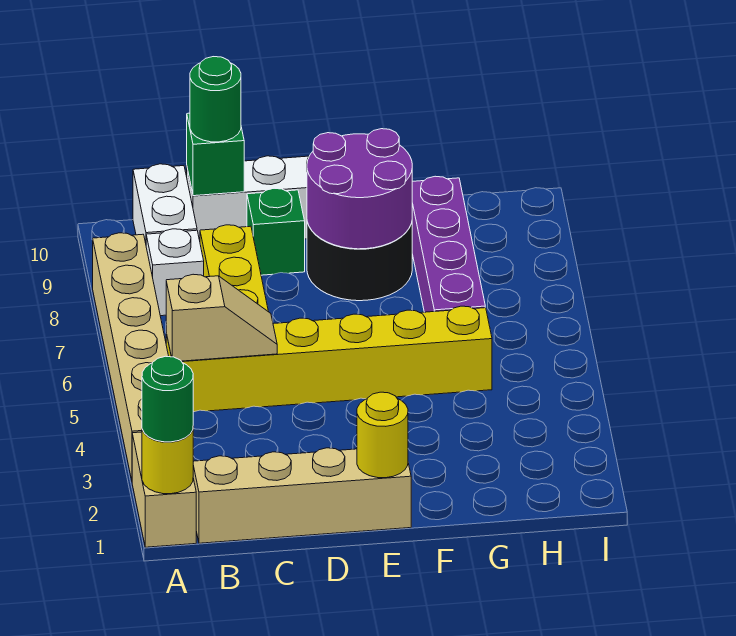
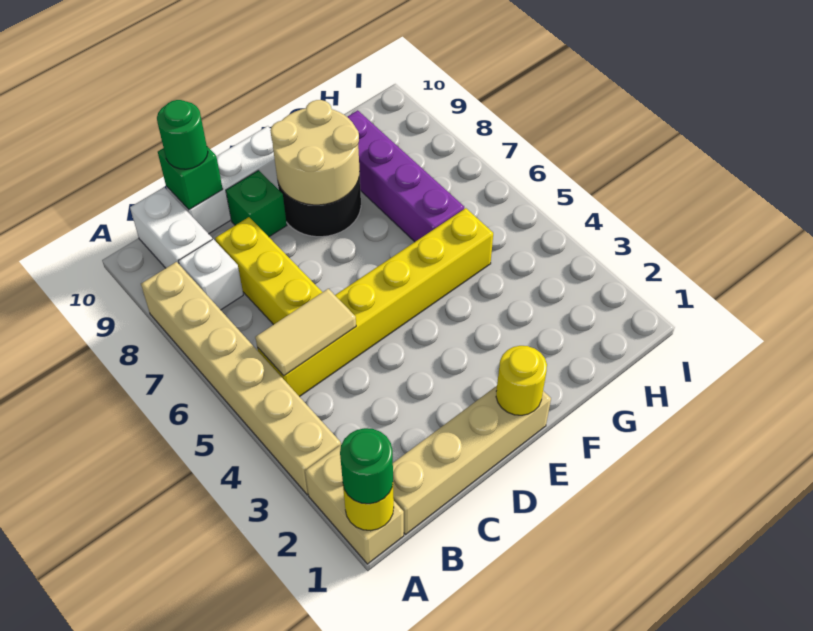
tan 1x2 slope [166,274,277,361] -> tan 1x2 tile [255,289,356,376]
purple 2x2 round brick [307,129,412,249] -> tan 2x2 round brick [270,100,360,205]

